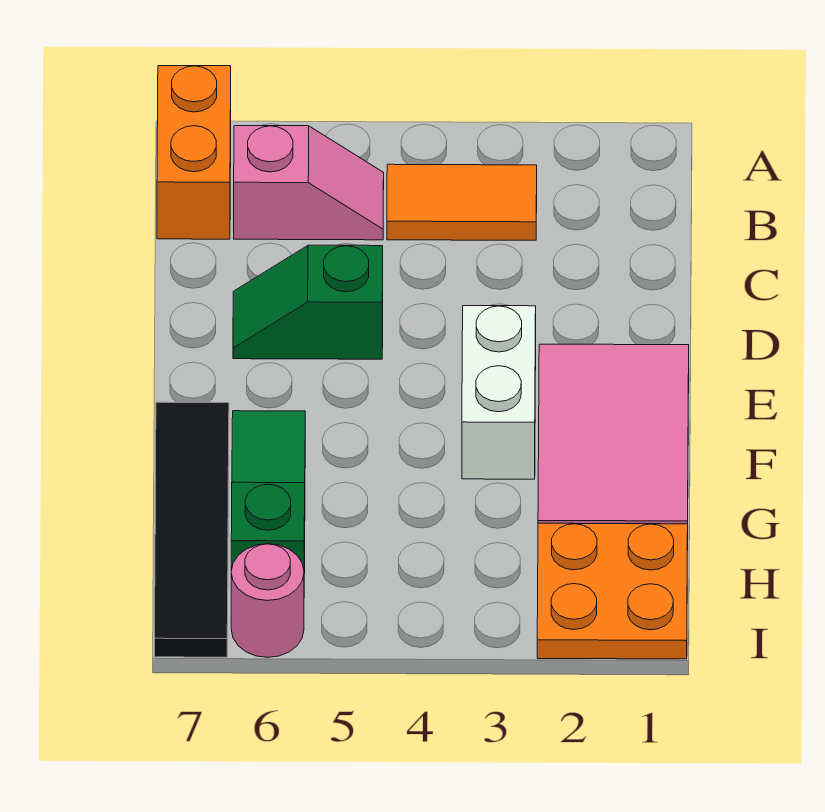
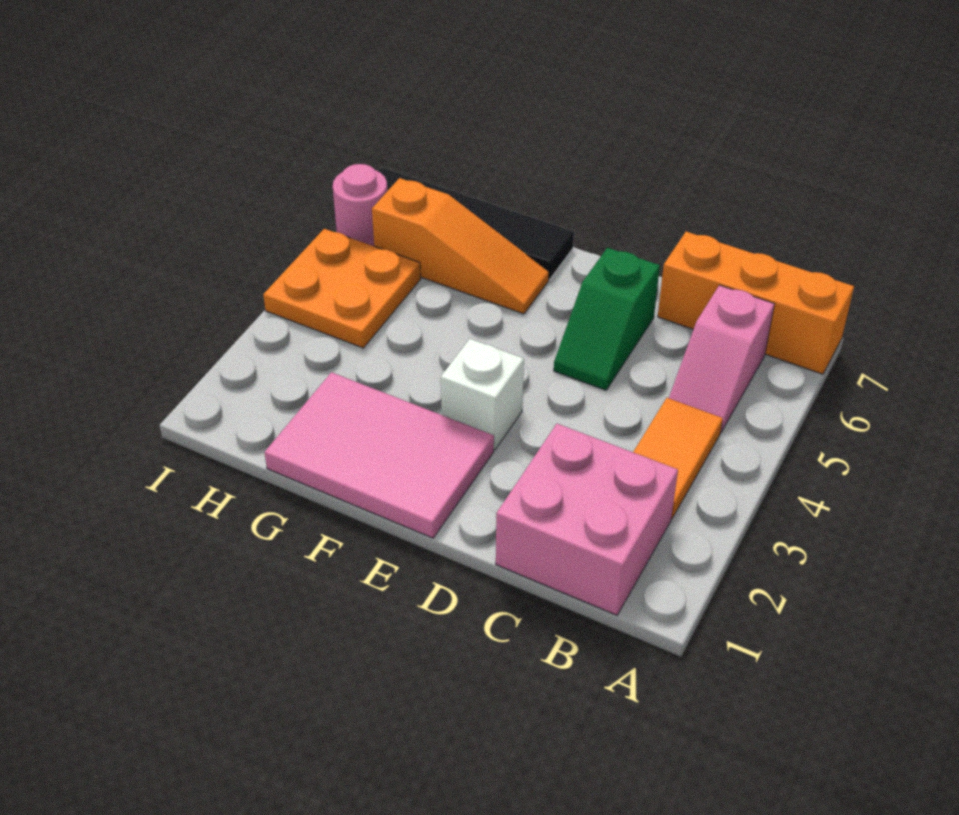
orange 1x2 brick [157,66,231,239] -> orange 1x3 brick [658,232,854,374]
none -> pink 2x2 brick [496,424,678,615]
green 1x2 slope [233,245,383,359] -> green 1x2 slope turned to [554,248,660,390]
white 1x2 brick [462,306,536,479] -> white 1x1 brick [441,339,524,450]
green 1x3 slope [231,411,305,574] -> orange 1x3 slope [372,178,549,314]
orange 2x2 plate [537,523,688,659] -> orange 2x2 plate moved to [263,229,421,348]

